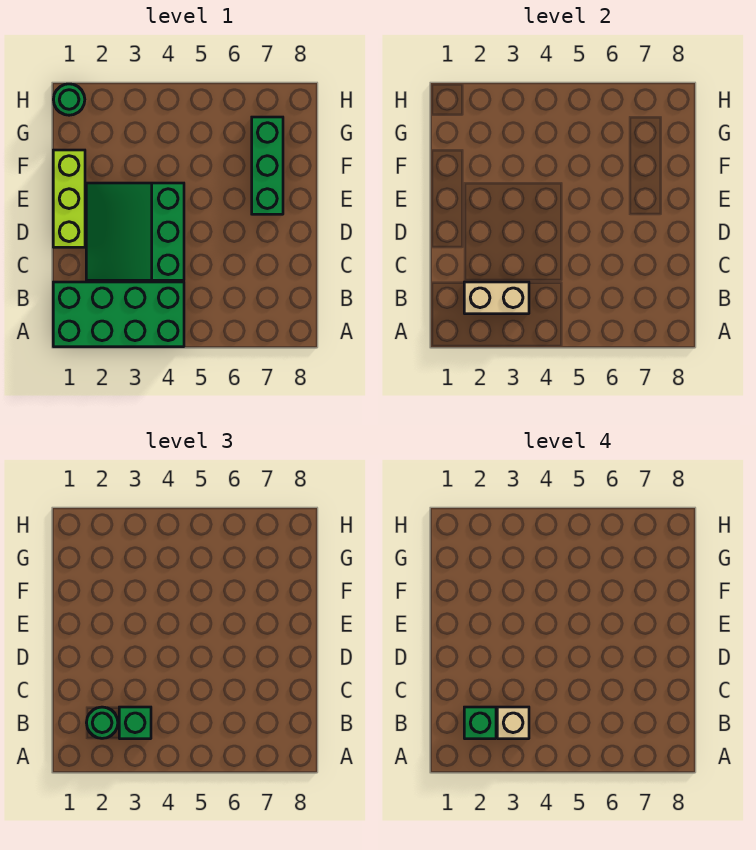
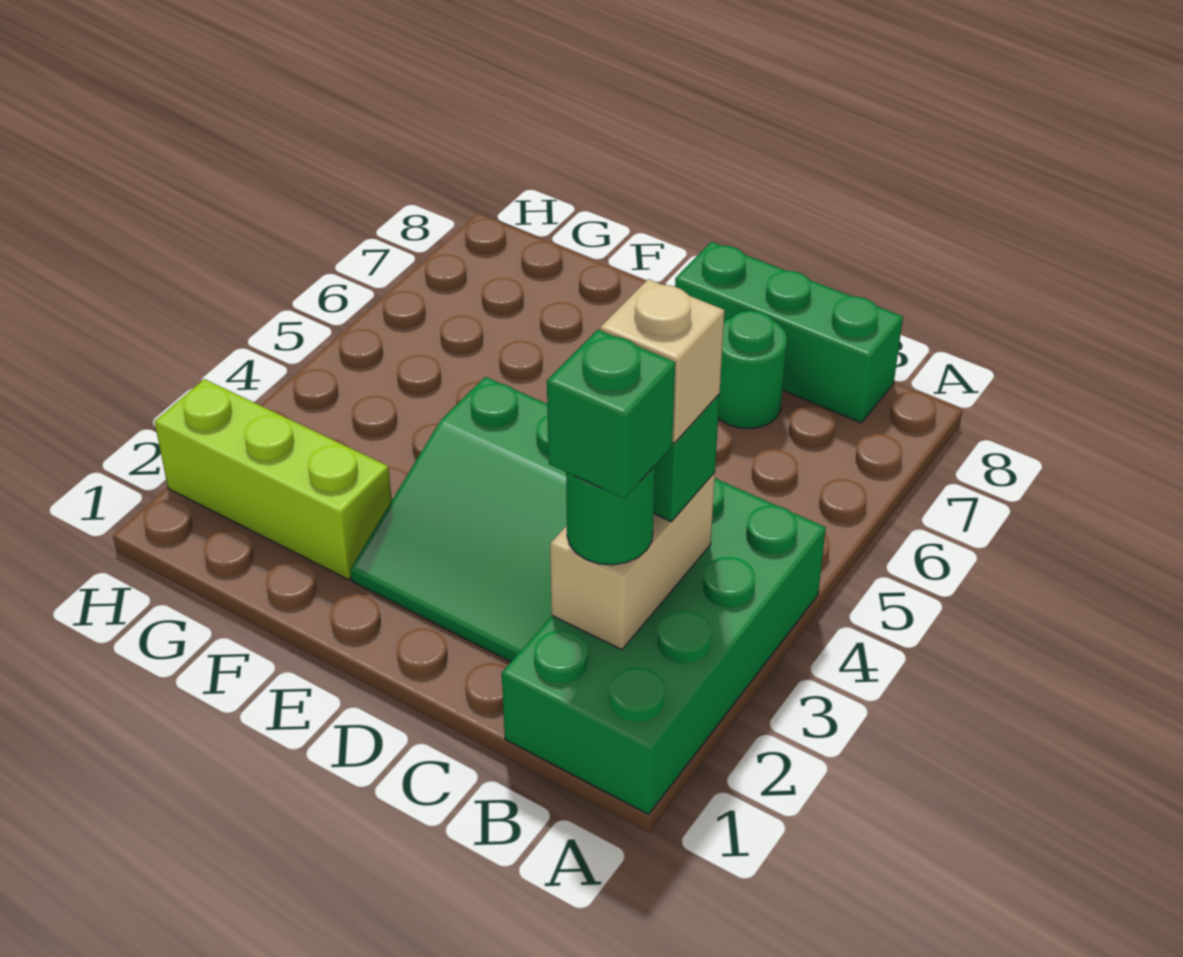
lime 1x3 brick [53,150,85,247] -> lime 1x3 brick moved to [155,379,392,580]
green 1x3 brick [252,117,283,214] -> green 1x3 brick moved to [675,242,903,423]
green 1x1 round brick [53,84,85,115] -> green 1x1 round brick moved to [718,311,787,429]

